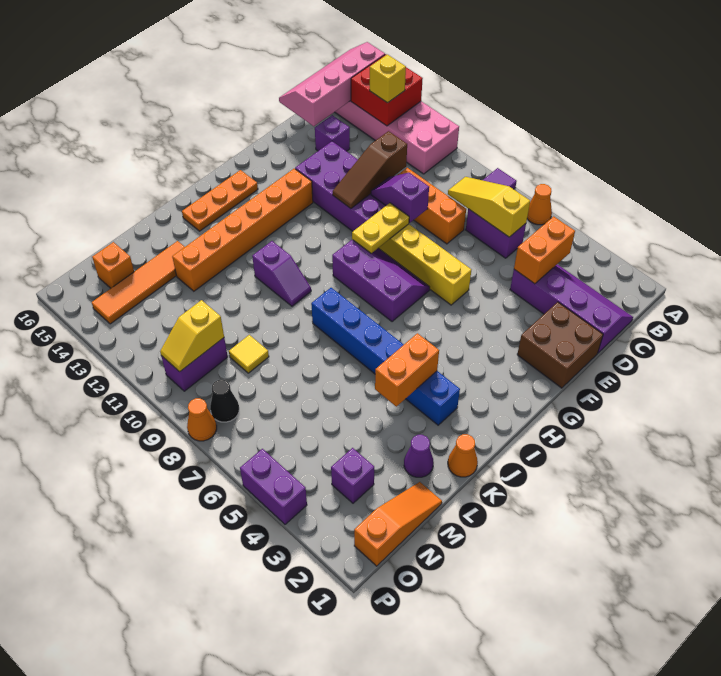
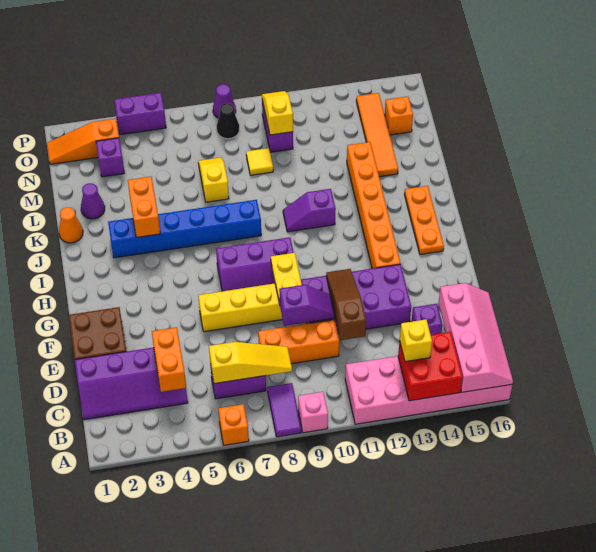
orange 1x1 cone [527,184,552,225] -> orange 1x1 brick [218,404,249,445]
none -> pink 1x1 brick [298,392,328,433]
none -> yellow 1x2 slope [198,157,229,202]
orange 1x3 slope [354,482,442,566] -> orange 1x3 slope turned to [47,119,119,164]
orange 1x1 cone [187,398,217,441] -> purple 1x1 cone [213,84,236,118]

